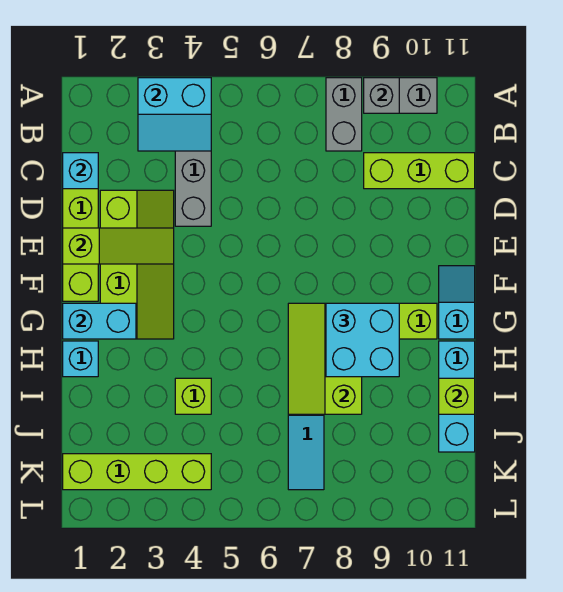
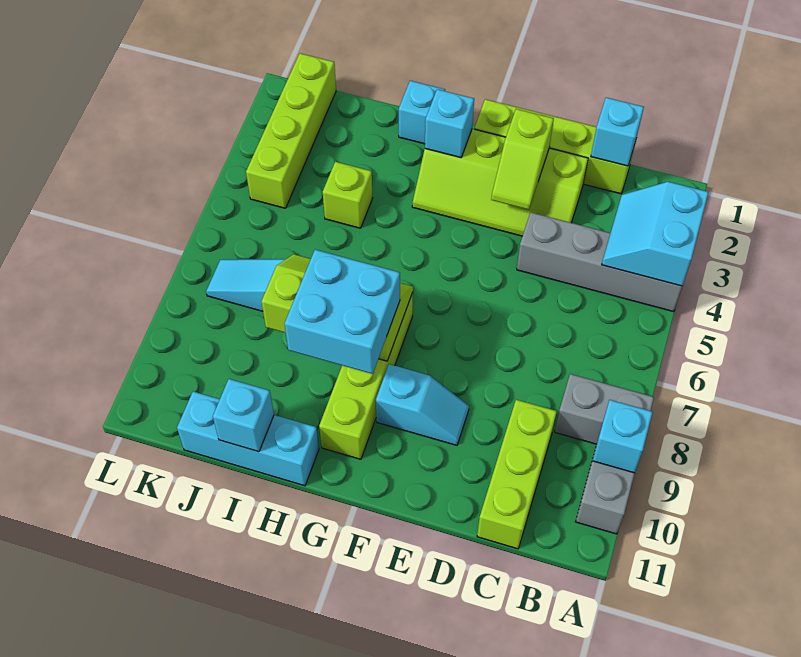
grey 1x1 brick [364,78,399,113] -> cyan 1x1 brick [592,400,653,473]
lime 1x3 slope [63,228,174,264] -> lime 1x2 slope [491,109,554,210]
cyan 1x2 slope [439,266,475,339] -> cyan 1x2 slope moved to [376,364,469,445]
cyan 1x2 brick [63,303,136,339] -> cyan 1x1 brick [425,89,474,158]
lime 1x1 brick [439,378,475,414] -> cyan 1x1 brick [213,379,274,452]

